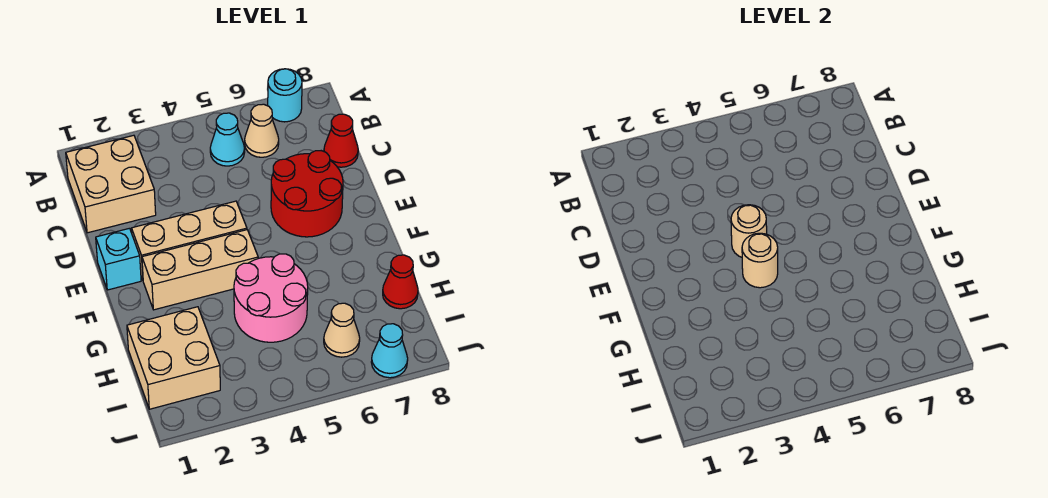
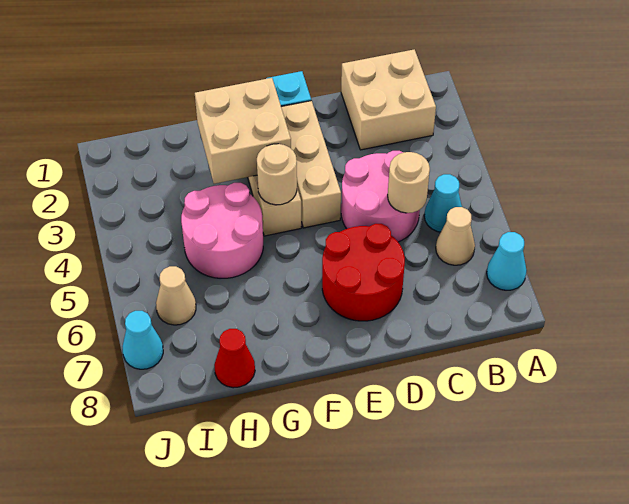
cyan 1x1 round brick [268,69,302,122] -> cyan 1x1 cone [487,232,527,290]
none -> pink 2x2 round brick [341,151,420,242]
red 1x1 cone [324,114,358,167] -> none
tan 1x1 round brick [731,205,767,257] -> tan 1x1 round brick moved to [388,152,430,213]
tan 2x2 brick [127,307,220,409] -> tan 2x2 brick moved to [195,78,291,184]

